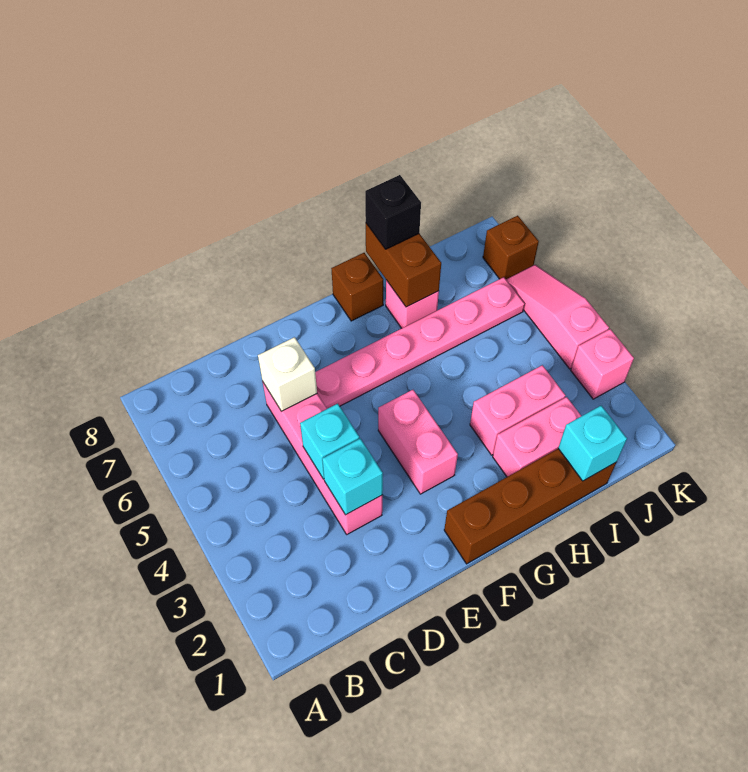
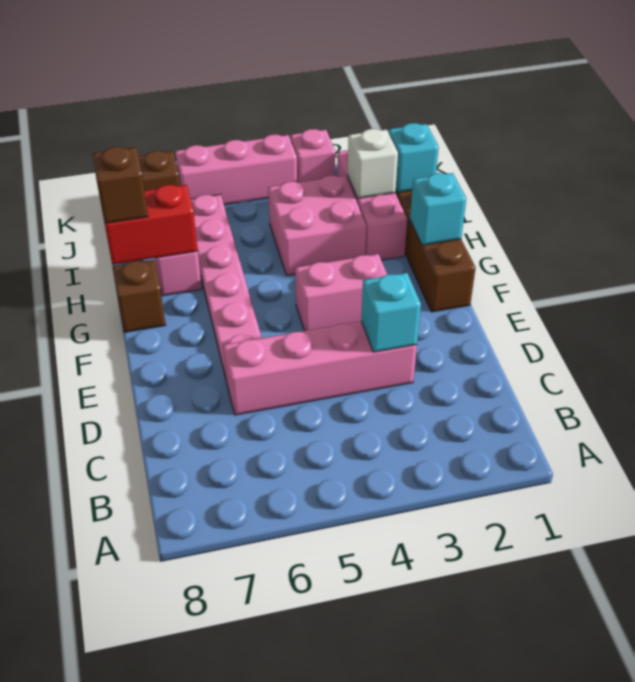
cyan 1x1 brick [300,404,359,479] -> cyan 1x1 brick moved to [410,173,466,245]
white 1x1 brick [258,337,317,412] -> white 1x1 brick moved to [348,129,398,198]
pink 1x2 brick [493,397,581,477] -> pink 1x3 brick [337,150,407,260]
pink 1x2 brick [470,365,565,455] -> pink 2x2 brick [268,176,367,275]
brown 1x2 brick [366,224,441,307] -> red 1x2 brick [105,185,198,265]
black 1x1 brick [365,175,421,249] -> brown 1x1 brick [92,147,148,223]
pink 1x3 slope [506,265,609,369] -> pink 1x3 brick [175,135,297,205]

